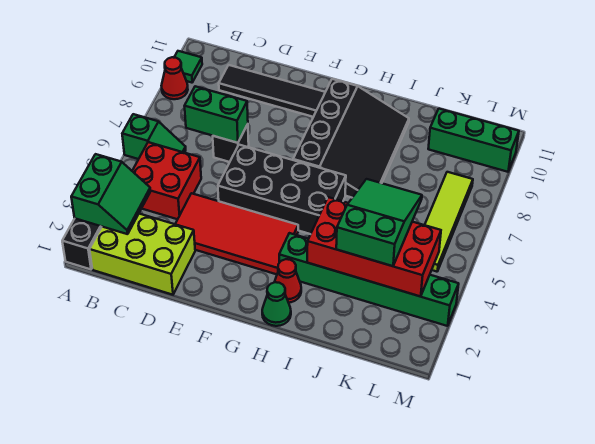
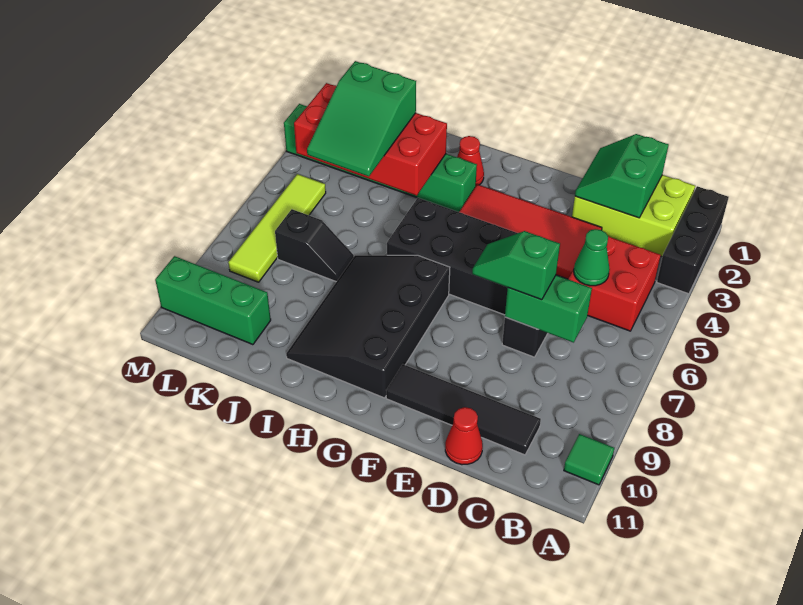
green 2x2 slope [71,154,151,234] -> green 2x2 slope moved to [575,134,669,218]
green 1x2 slope [122,114,186,159] -> green 1x2 slope moved to [472,231,560,300]
red 1x1 cone [161,57,188,99] -> red 1x1 cone moved to [445,407,483,465]
green 1x1 cone [262,282,291,326] -> green 1x1 cone moved to [574,229,610,286]
none -> black 1x2 slope [275,209,354,282]

